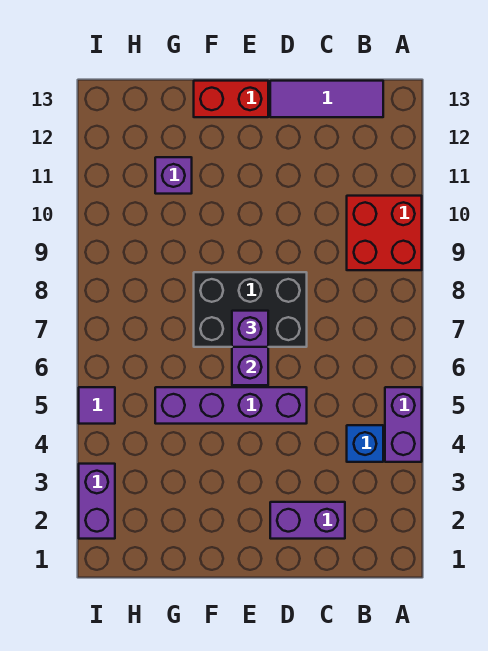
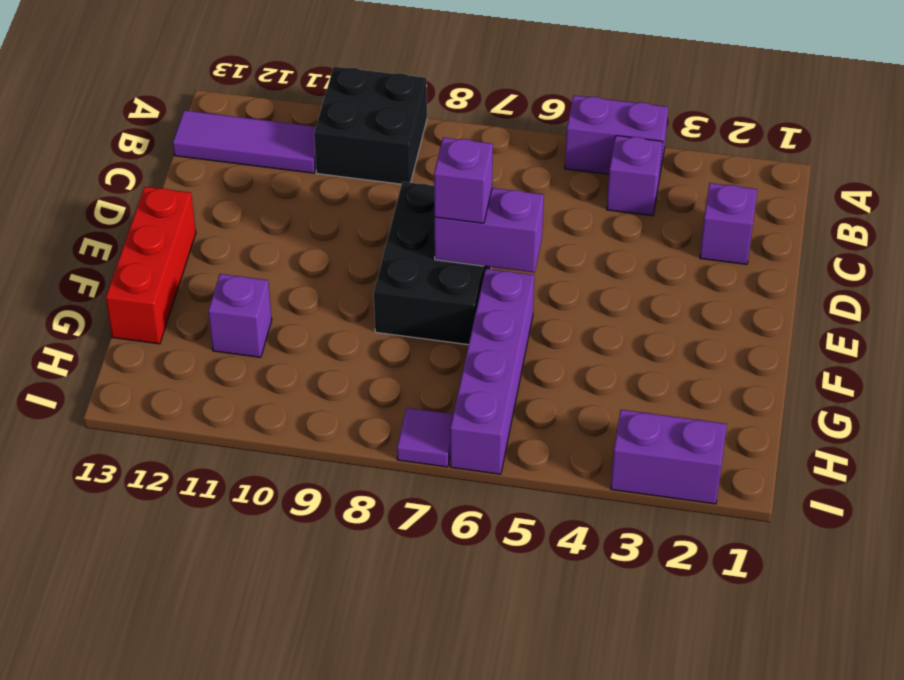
red 2x2 brick [347,196,422,270] -> black 2x2 brick [314,67,427,184]
blue 1x1 brick [347,425,383,462] -> purple 1x1 brick [607,136,663,216]
purple 1x3 tile [270,81,383,117] -> purple 1x3 tile turned to [173,110,316,173]
purple 1x2 brick [270,502,345,539] -> purple 1x1 brick [700,183,757,264]
purple 1x4 brick [155,387,307,424] -> purple 1x4 brick moved to [450,269,534,474]
red 1x2 brick [194,81,268,117] -> red 1x3 brick [106,187,196,344]
purple 1x1 tile [79,387,115,424] -> purple 1x1 tile moved to [397,408,453,467]

